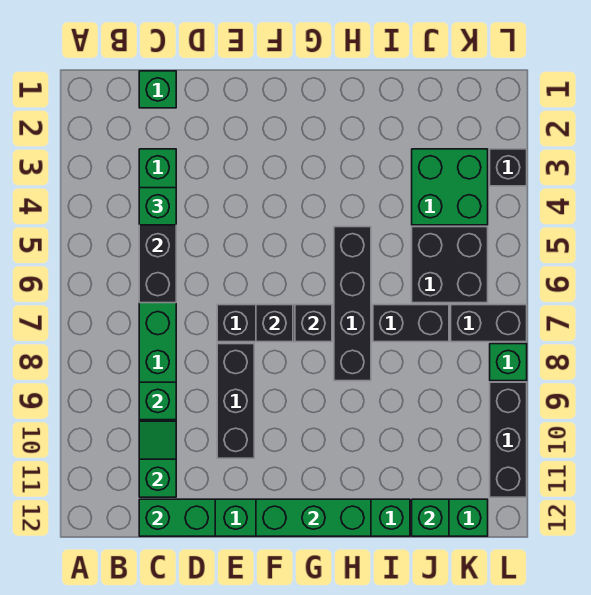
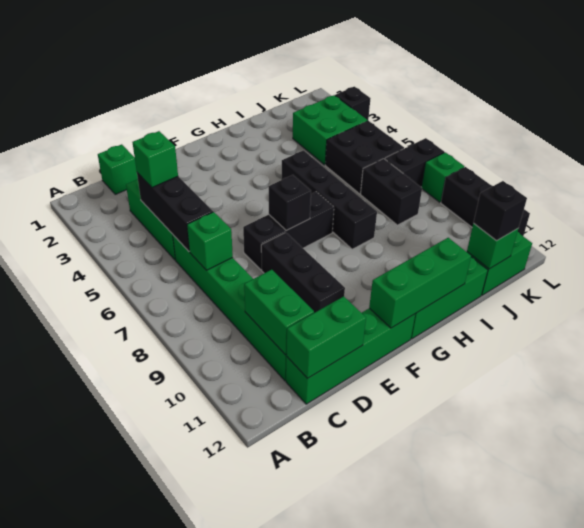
green 1x1 brick [139,382,176,420] -> green 1x1 brick moved to [187,212,233,270]
green 1x2 slope [139,421,176,497] -> green 1x2 brick [244,270,314,355]
black 1x1 brick [295,305,332,342] -> black 1x1 brick moved to [474,181,527,241]
black 1x2 brick [373,305,449,342] -> black 1x2 brick turned to [361,159,422,225]

